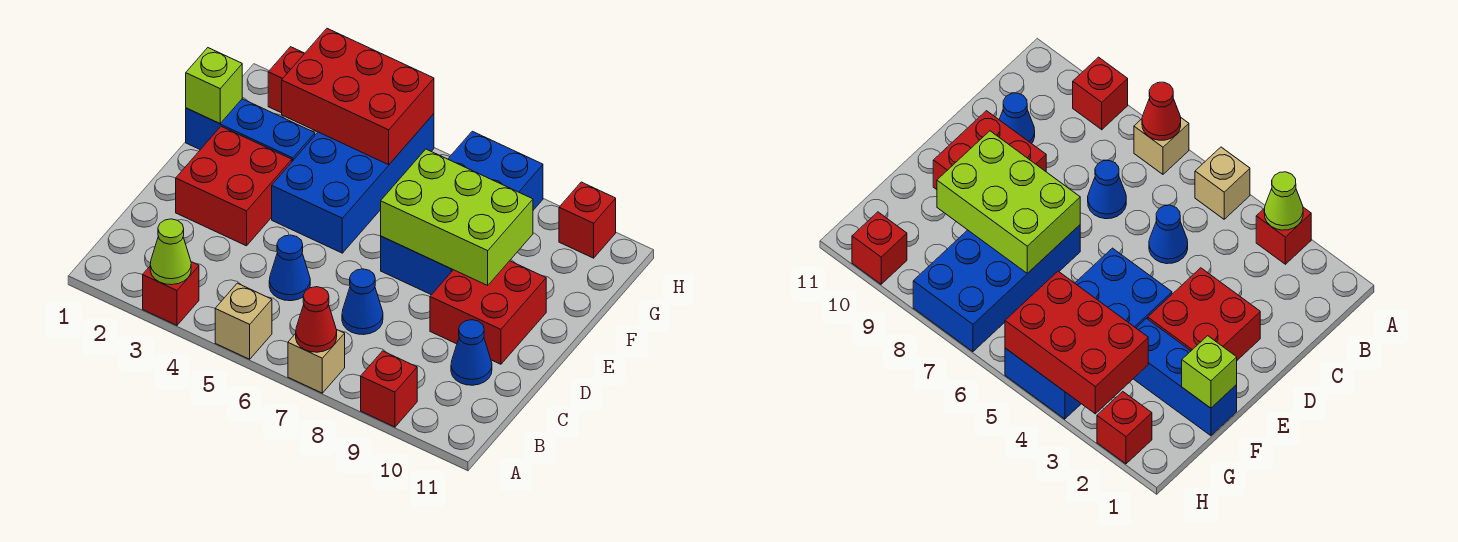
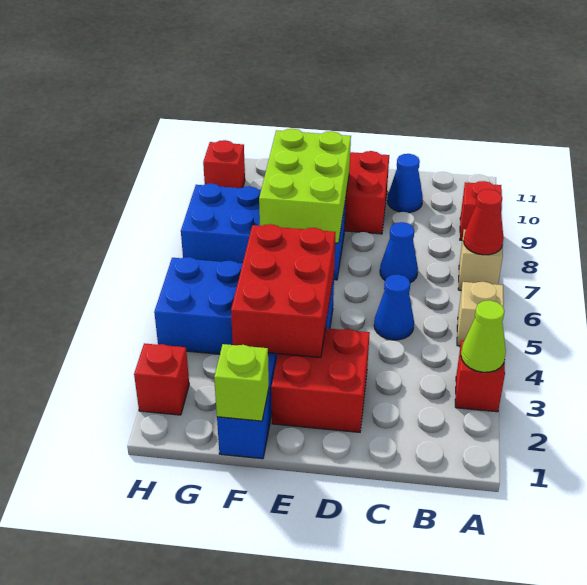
red 2x3 brick [282,29,434,165] -> red 2x3 brick moved to [231,224,336,357]

